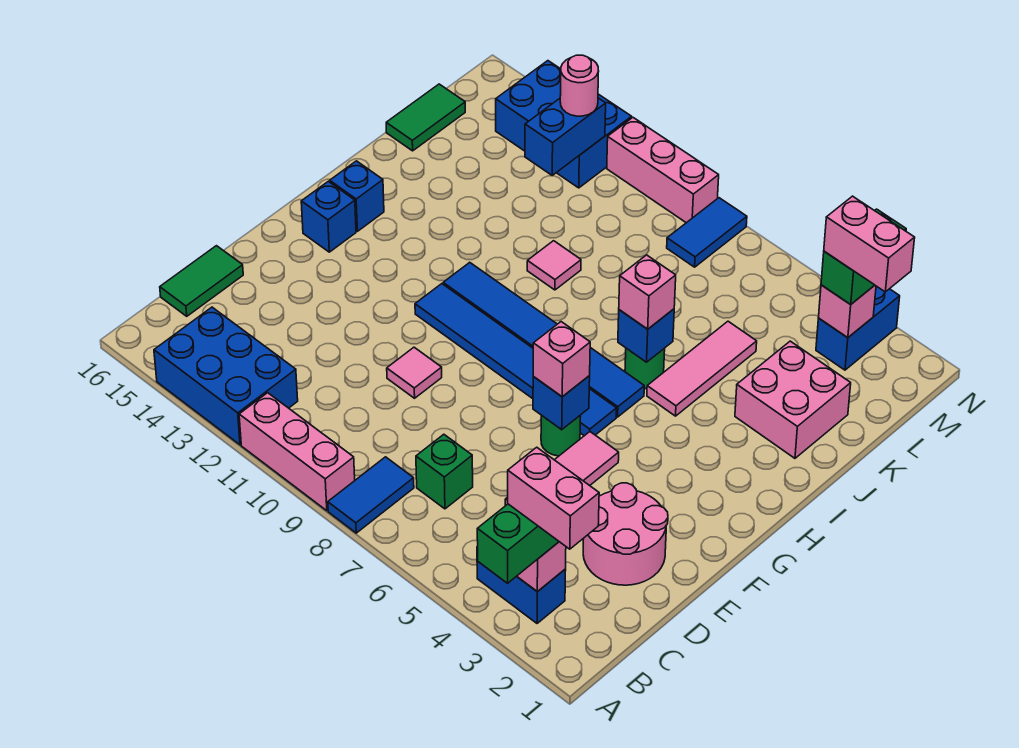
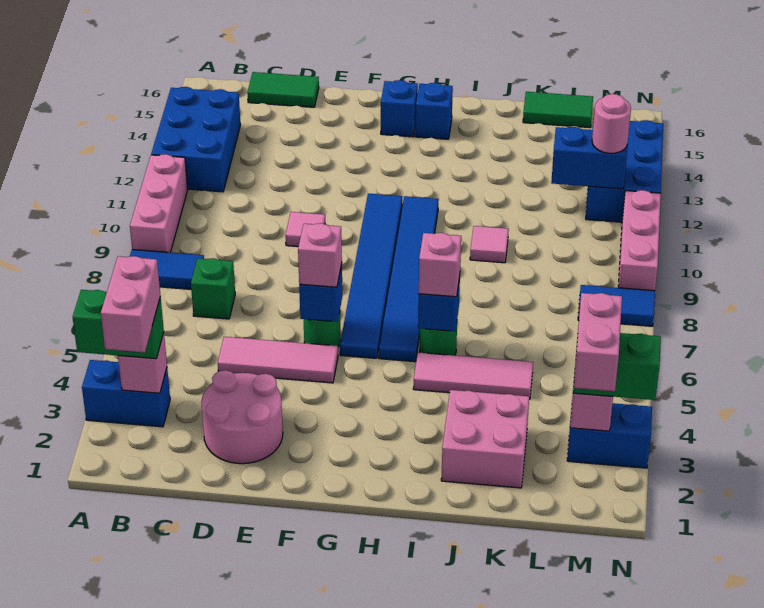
blue 1x2 brick [477,547,566,623] -> blue 1x2 brick turned to [82,360,170,427]

